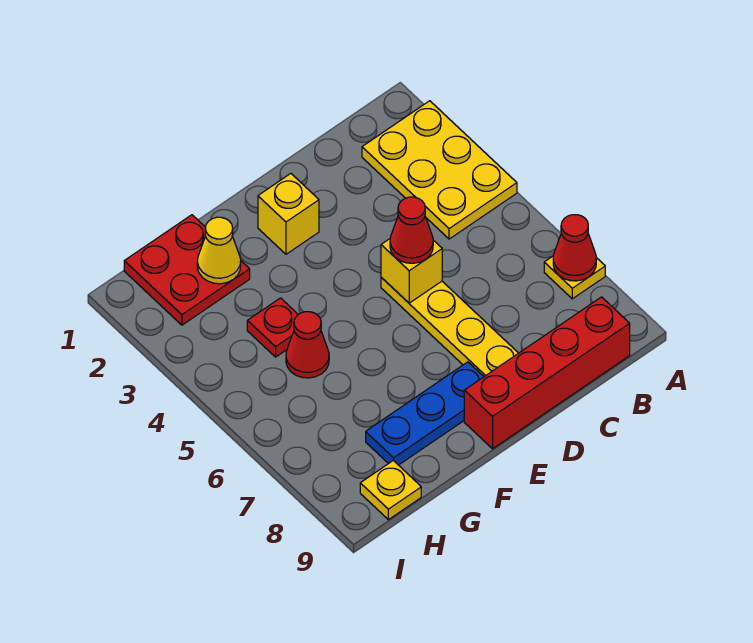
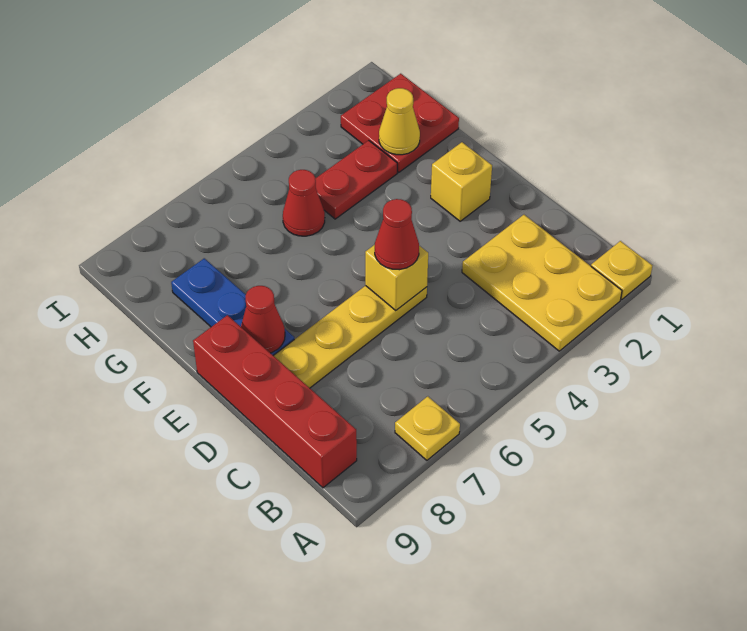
yellow 2x3 plate [362,101,517,239] -> yellow 2x3 plate turned to [462,215,622,351]
red 1x1 cone [553,215,596,281] -> red 1x1 cone moved to [241,286,285,353]
red 1x1 plate [247,298,298,357] -> red 1x2 plate [315,140,397,219]
yellow 1x1 plate [360,460,421,520] -> yellow 1x1 plate moved to [591,241,652,300]

